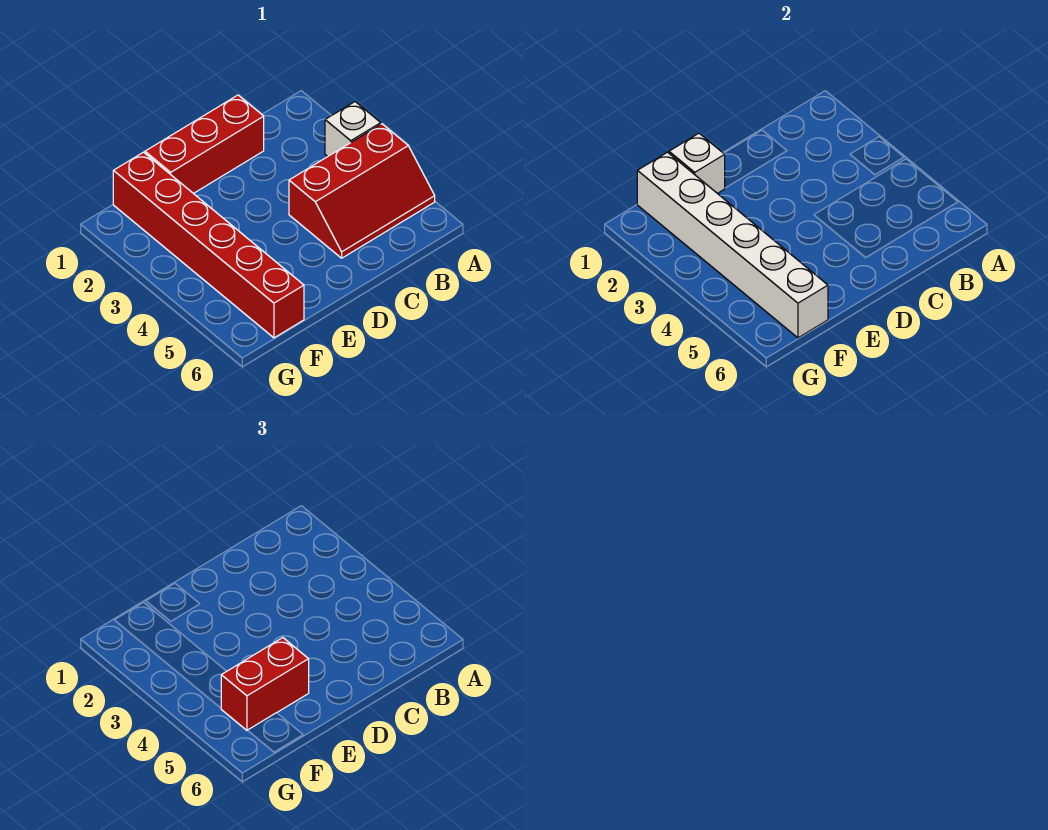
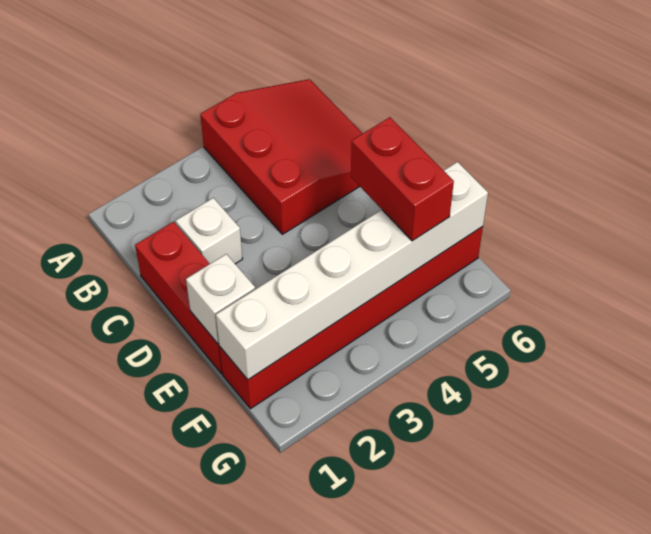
white 1x1 brick [325,102,381,156] -> white 1x1 brick moved to [176,198,243,264]
red 2x3 slope [289,124,435,258] -> red 3x3 slope [200,79,363,234]

